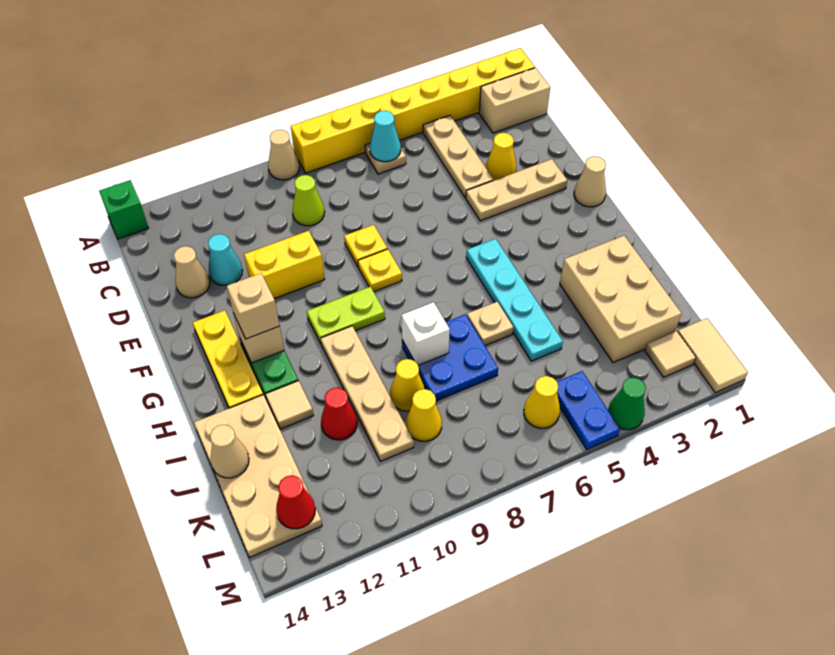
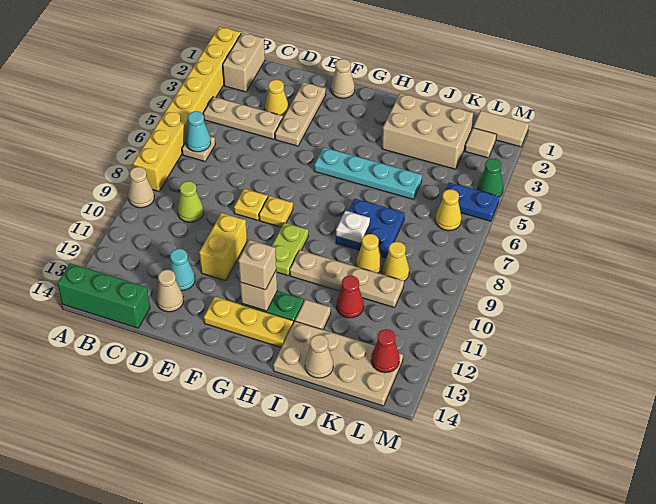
green 1x1 brick [99,180,148,239] -> green 1x3 brick [57,263,150,328]
tan 1x1 plate [467,302,513,346] -> none
white 1x1 brick [402,302,450,365] -> white 1x1 plate [336,211,370,243]

